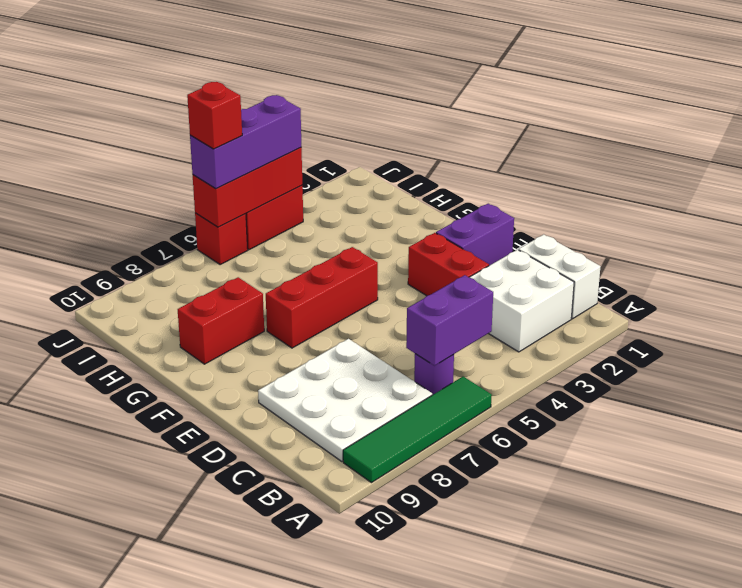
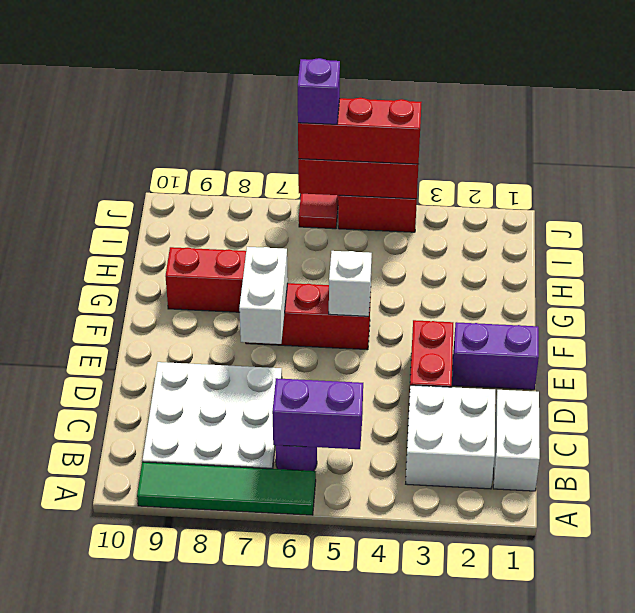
none -> white 1x2 brick [239,247,288,344]
none -> white 1x1 brick [329,251,372,316]
purple 1x3 brick [190,95,301,189] -> red 1x3 brick [298,98,422,164]
red 1x1 brick [195,213,248,265] -> red 1x1 tile [299,194,339,229]
red 1x1 brick [187,82,242,149] -> purple 1x1 brick [298,58,340,124]

